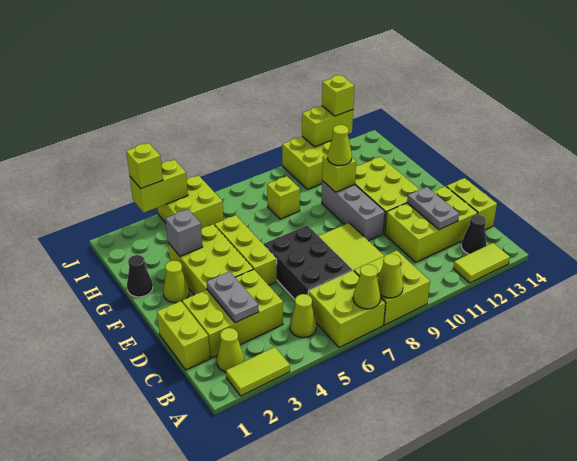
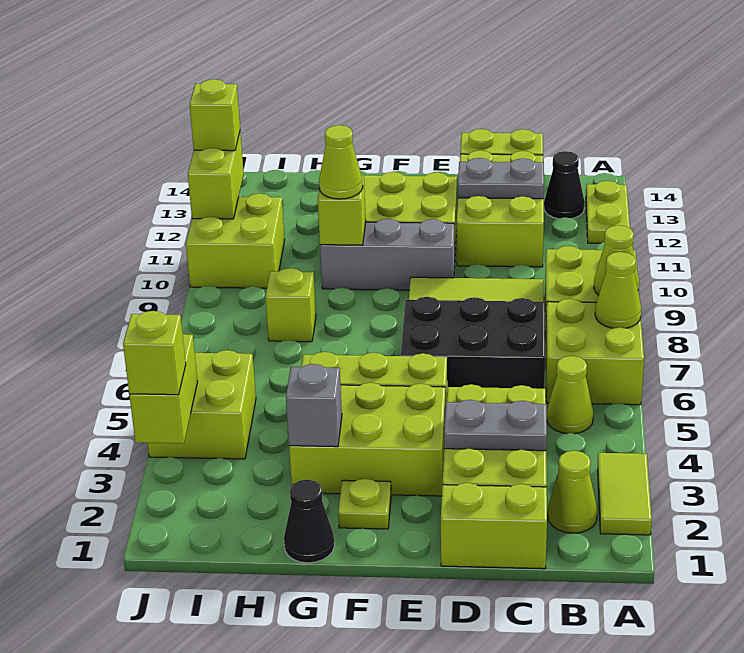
lime 1x2 tile [453,243,510,283] -> lime 1x2 plate [586,181,630,243]
lime 1x1 cone [163,261,189,303] -> lime 1x1 plate [338,478,391,529]

